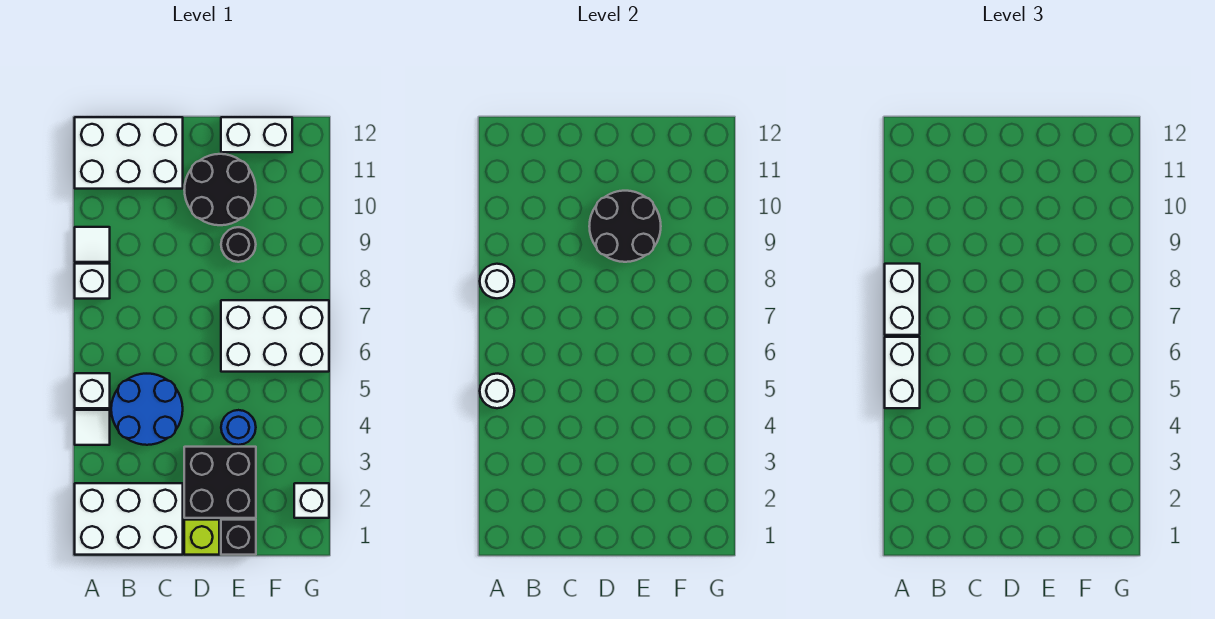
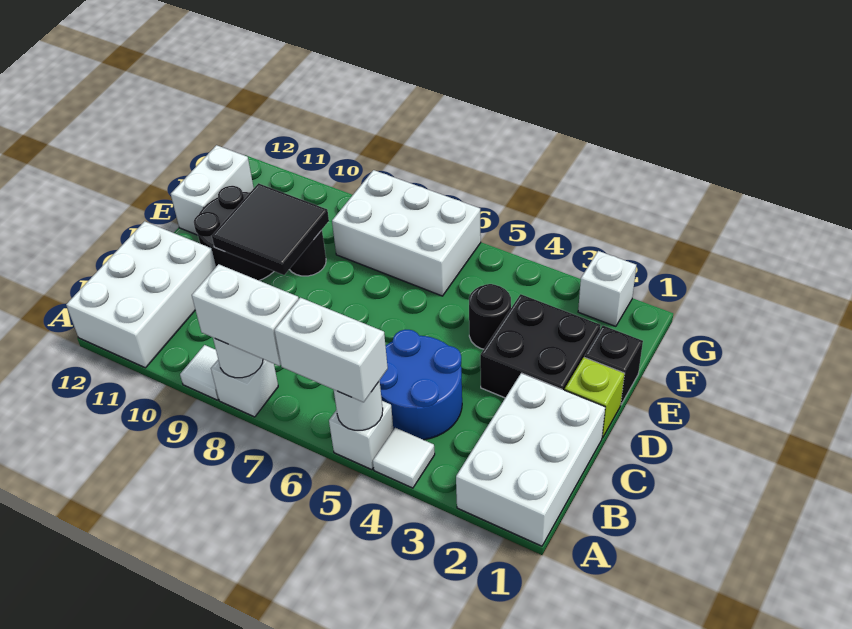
black 2x2 round brick [589,191,661,262] -> black 2x2 tile [212,183,329,275]
blue 1x1 round brick [221,410,256,445] -> black 1x1 round brick [469,284,511,349]
white 2x3 brick [221,300,329,372] -> white 2x3 brick turned to [332,170,481,296]

